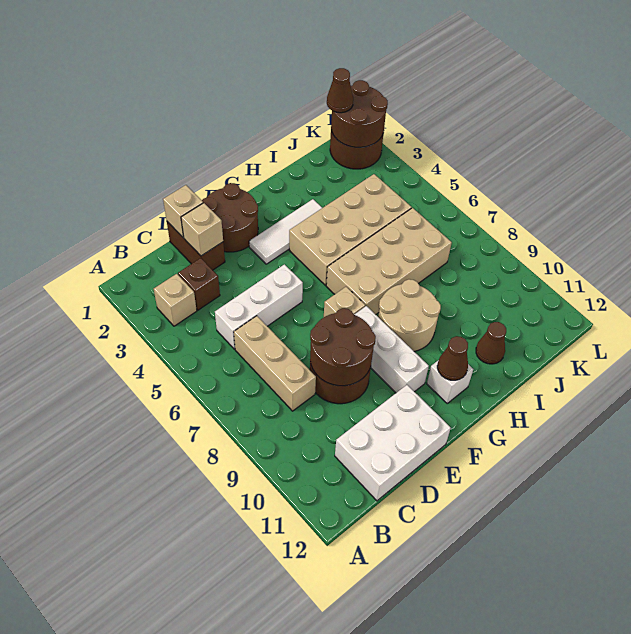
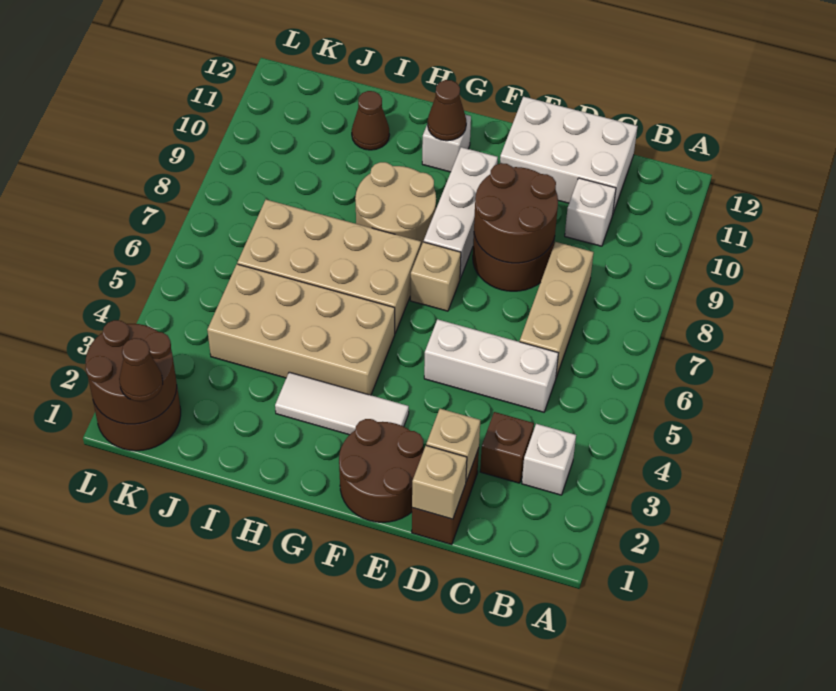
tan 1x1 brick [154,274,197,326] -> white 1x1 brick [522,424,576,495]
none -> white 1x1 brick [565,178,616,246]

